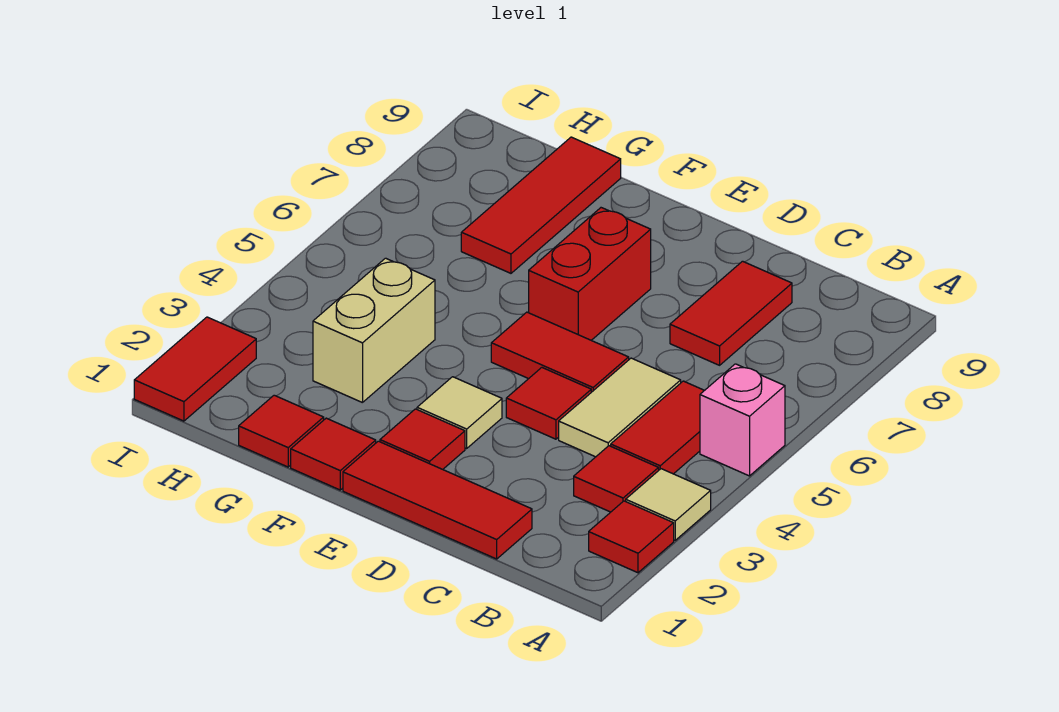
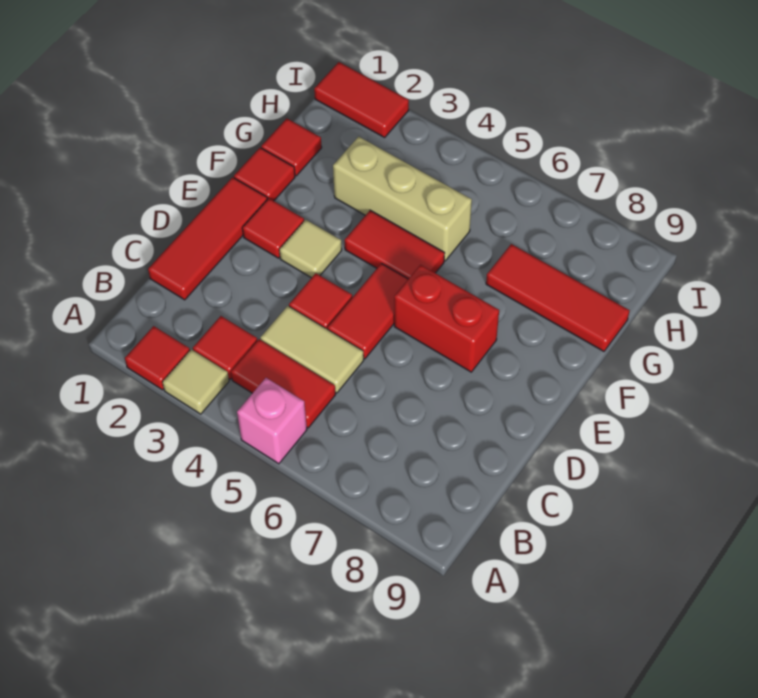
red 1x2 tile [670,261,792,365] -> red 1x2 tile moved to [345,210,445,279]
tan 1x2 brick [313,258,435,403] -> tan 1x3 brick [333,137,472,261]

